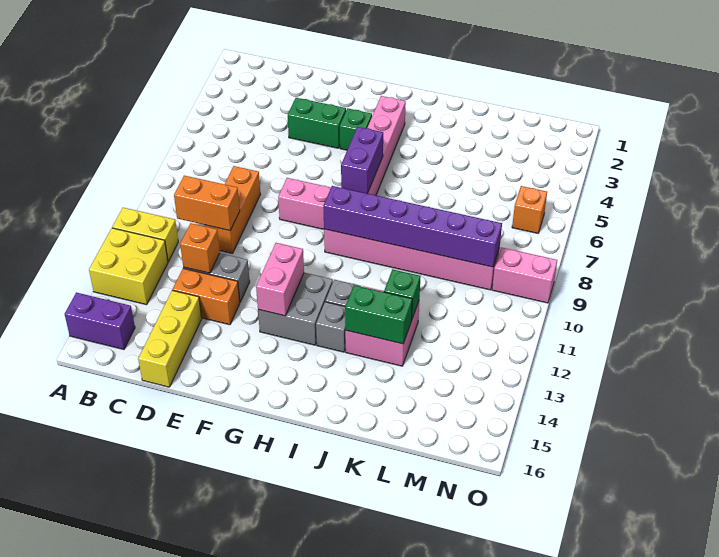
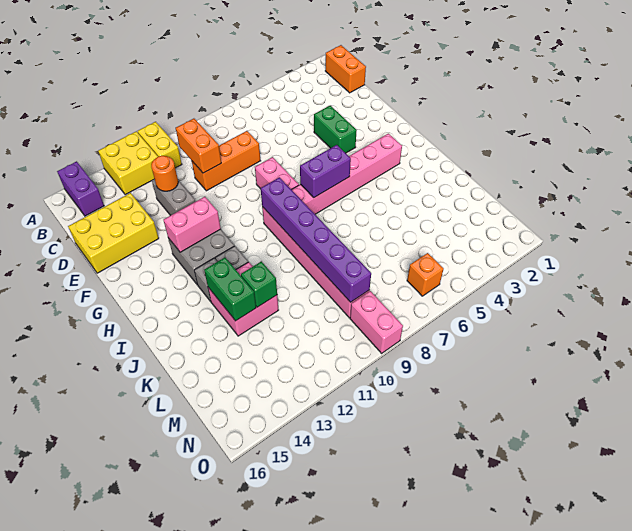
orange 1x1 brick [180,223,220,273] -> orange 1x1 round brick [151,156,178,191]
orange 1x2 brick [173,268,240,325] -> orange 1x2 brick moved to [326,45,366,93]
yellow 1x3 brick [138,290,202,387] -> yellow 2x3 brick [68,193,159,273]
green 1x1 brick [340,108,372,150] -> none

